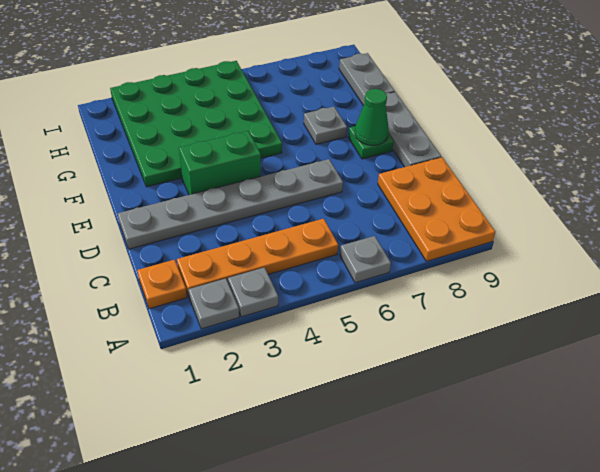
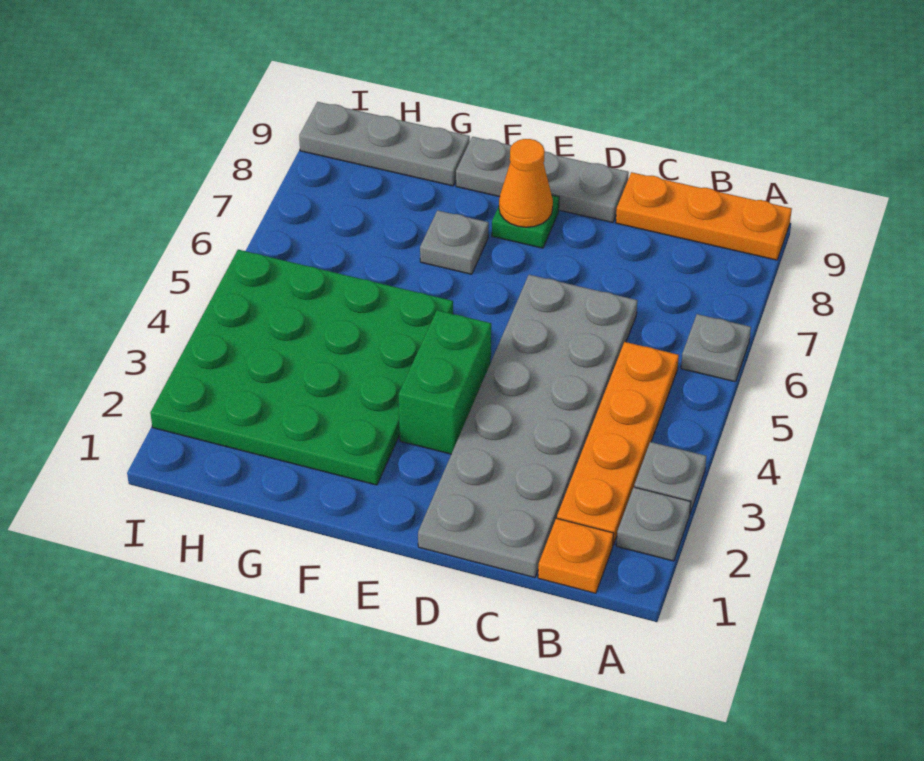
orange 2x3 plate [378,157,495,261] -> orange 1x3 plate [616,172,792,260]
grey 1x6 plate [118,159,343,249] -> grey 2x6 plate [418,275,637,578]
green 1x1 cone [355,89,389,145] -> orange 1x1 cone [499,139,553,227]
grey 1x2 plate [339,53,395,106] -> grey 1x3 plate [299,102,470,186]

